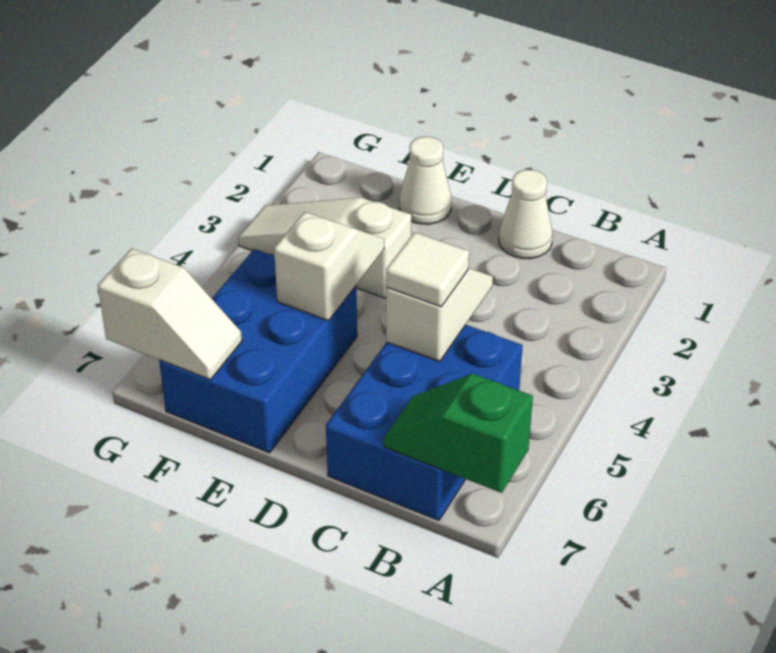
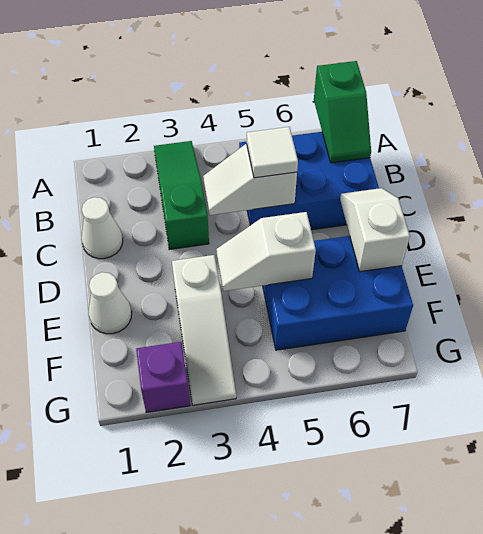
none -> green 1x3 slope [154,141,209,250]
white 1x2 slope [98,248,242,380] -> white 1x2 slope moved to [340,188,410,272]
none -> purple 1x1 brick [136,342,190,412]

